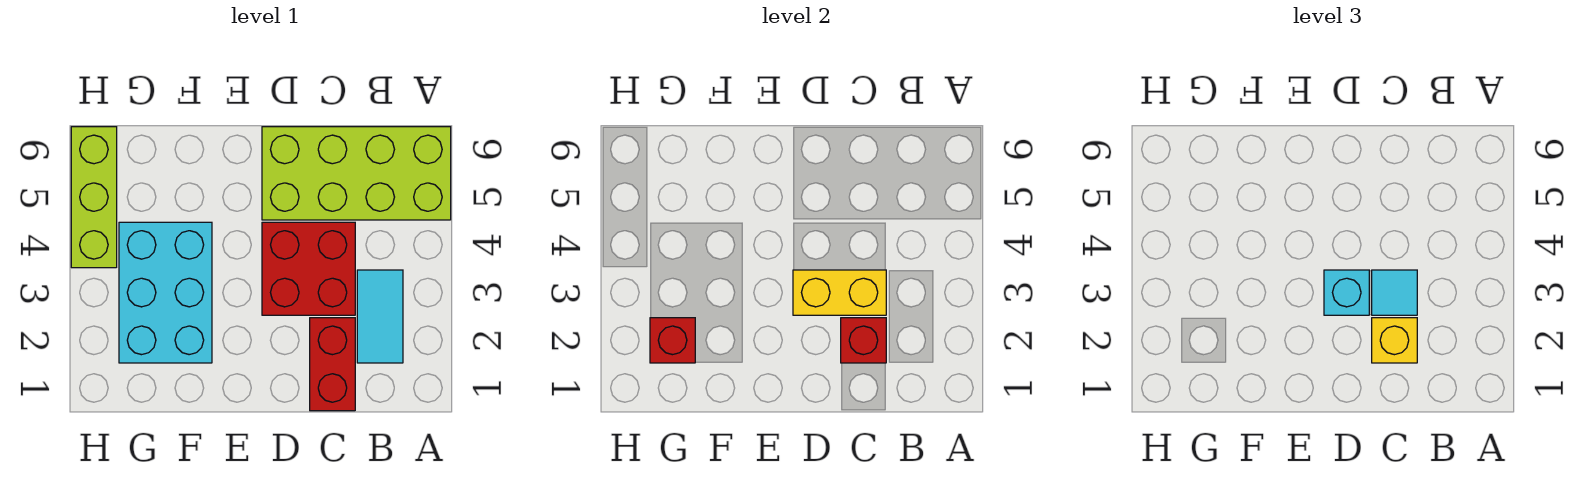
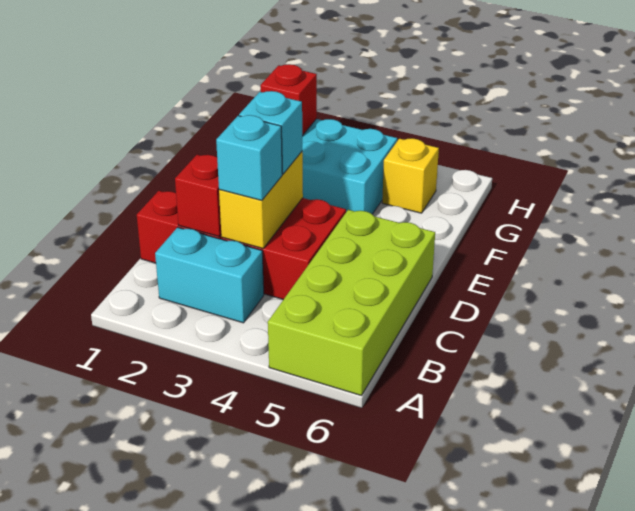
cyan 1x2 tile [357,270,403,363] -> cyan 1x2 brick [155,227,264,323]
yellow 1x1 brick [1372,318,1417,363] -> yellow 1x1 brick moved to [382,138,439,213]
cyan 1x1 tile [1372,270,1417,315] -> cyan 1x1 brick [216,115,282,201]
lime 1x3 brick [71,127,117,268] -> none

